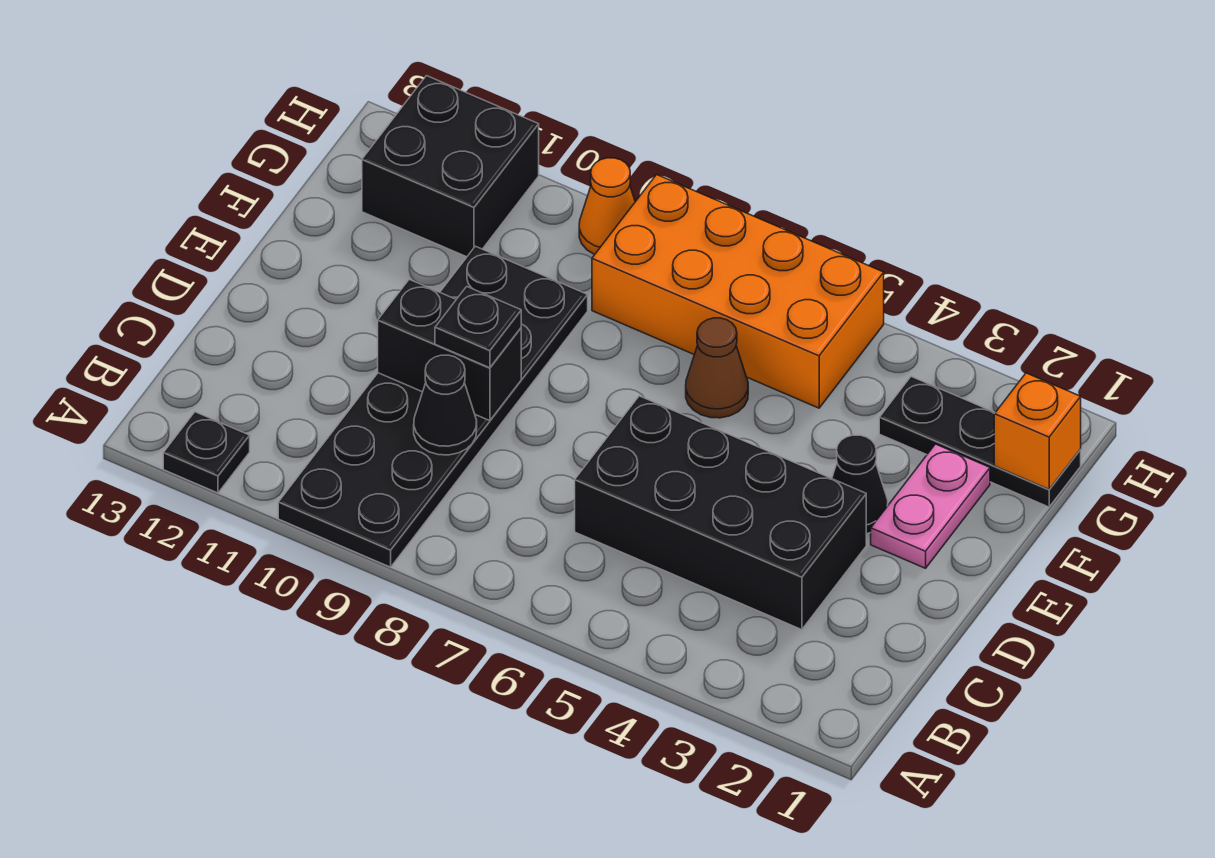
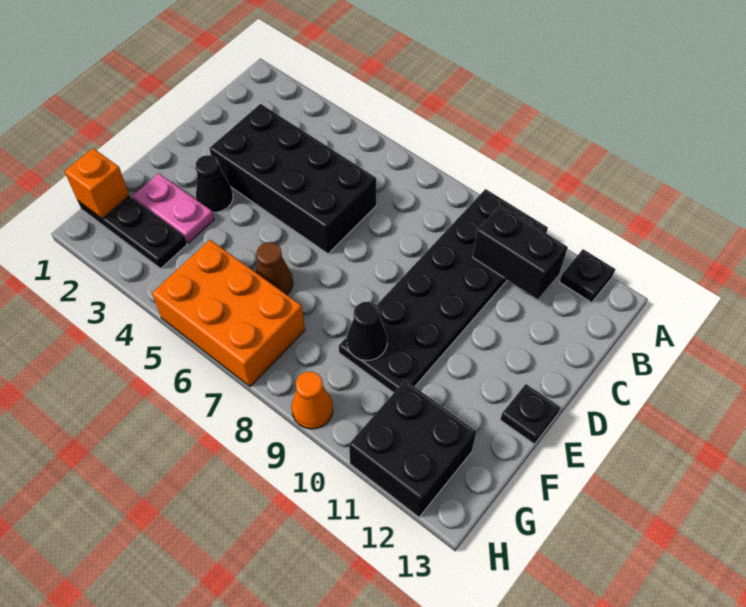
black 1x1 cone [414,355,477,455] -> black 1x1 cone moved to [347,302,387,360]
black 1x2 brick [378,279,521,421] -> black 1x2 brick moved to [473,205,568,300]
black 1x1 plate [435,287,521,368] -> black 1x1 plate moved to [500,384,560,444]
pink 1x2 plate [871,444,990,568] -> pink 1x2 plate turned to [133,173,214,243]
orange 2x4 brick [592,175,884,408] -> orange 2x3 brick [152,240,305,387]

